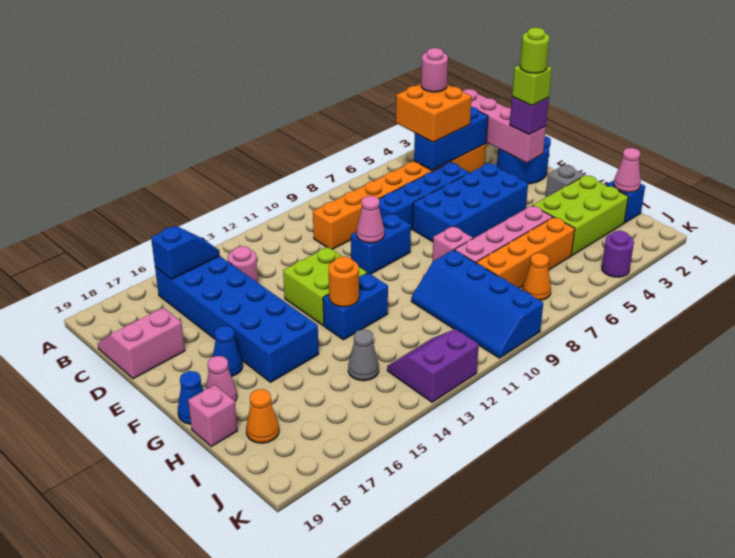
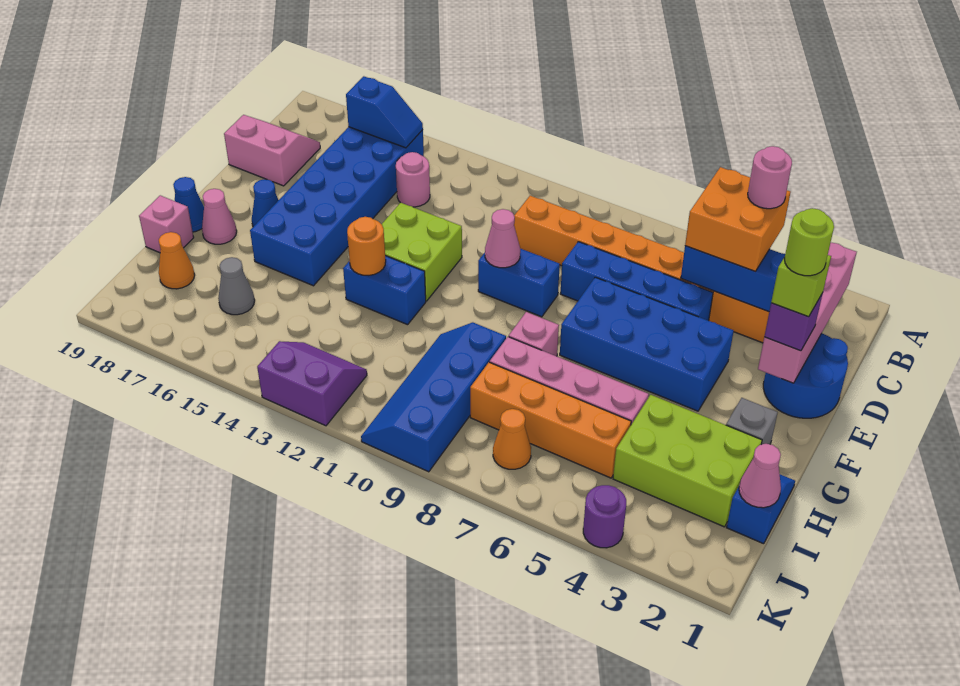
grey 1x1 cone [348,330,379,381] -> grey 1x1 cone moved to [218,257,255,315]

